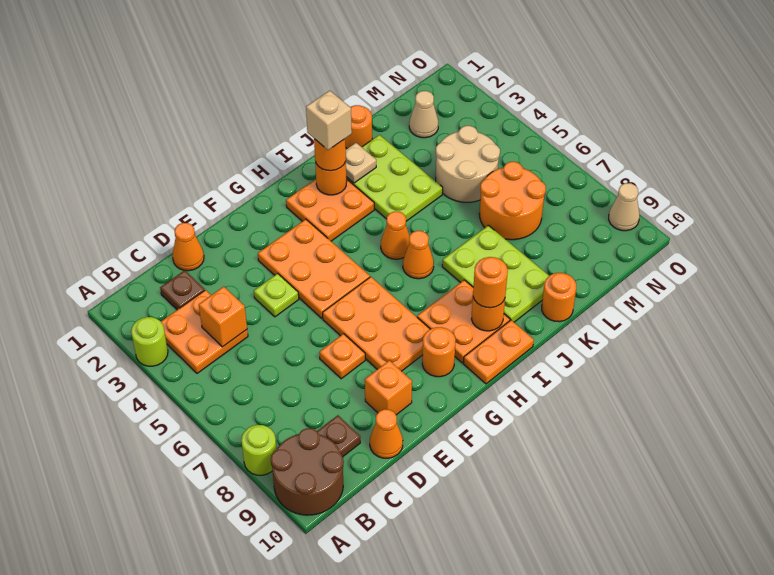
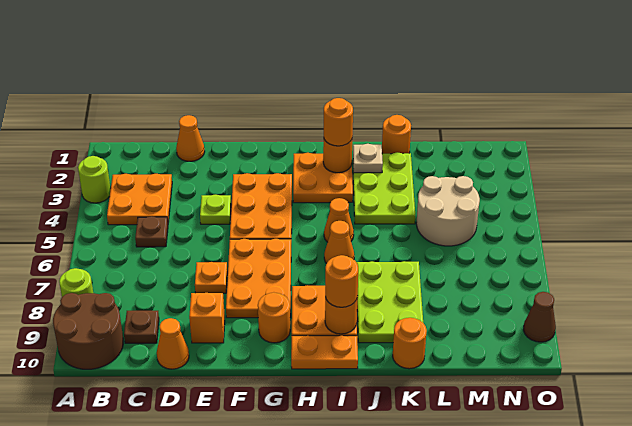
brown 1x1 plate [160,270,205,310] -> brown 1x1 plate moved to [135,216,168,247]
orange 1x1 brick [199,287,247,347] -> none
tan 1x1 brick [306,91,352,150] -> none
orange 2x2 round brick [479,162,546,240] -> none
tan 1x1 cone [409,91,438,138] -> none
tan 1x1 cone [609,183,640,231] -> brown 1x1 cone [523,292,556,342]

